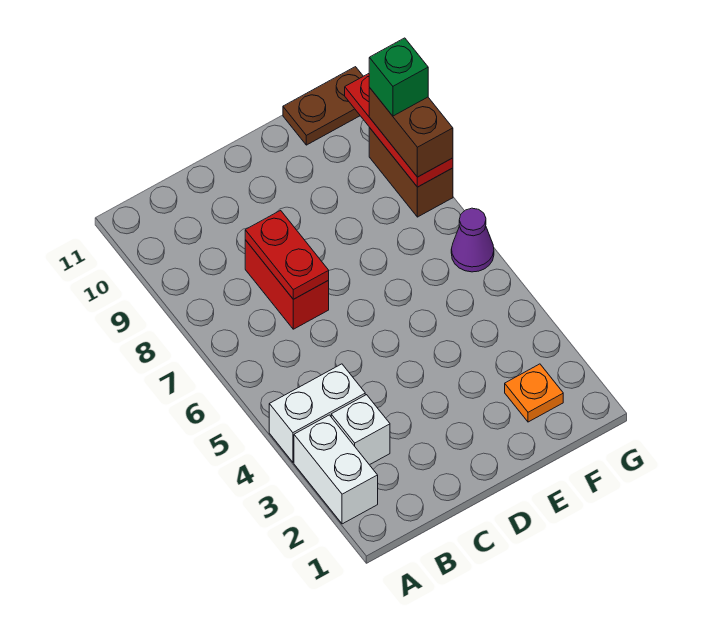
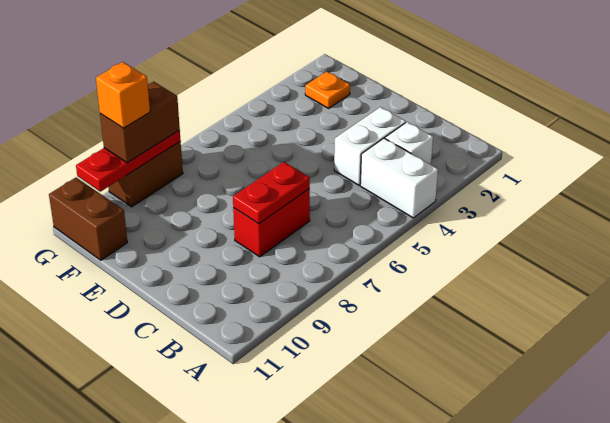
white 1x2 brick [294,415,378,524] -> white 1x2 brick moved to [334,107,406,185]
brown 1x2 plate [283,67,363,145] -> brown 1x2 brick [49,178,127,260]
purple 1x1 cone [451,208,494,272] -> none
green 1x1 brick [369,38,428,116] -> orange 1x1 brick [96,62,150,128]

